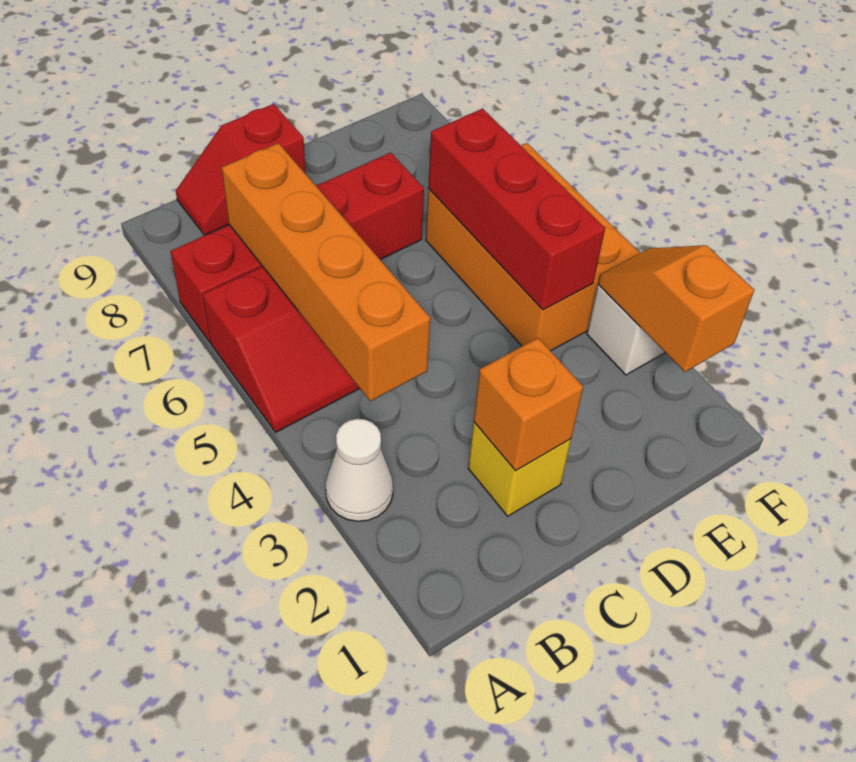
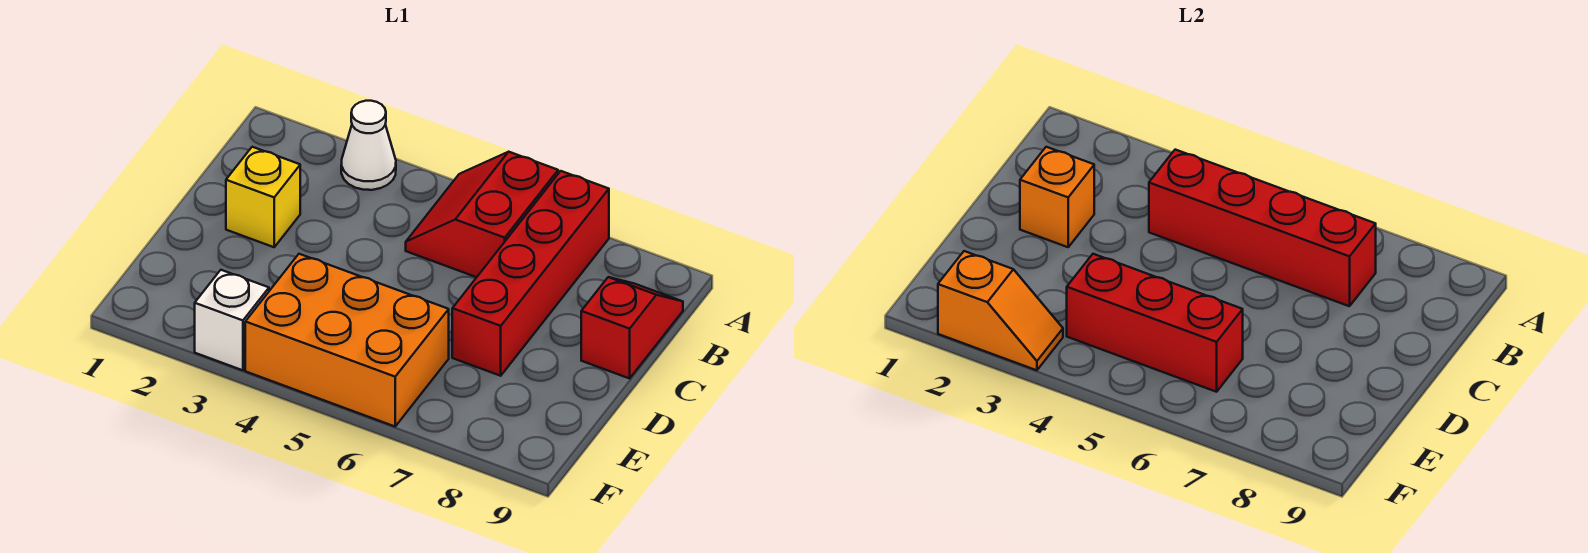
orange 1x4 brick [222,143,430,401] -> red 1x4 brick [1149,150,1376,306]

